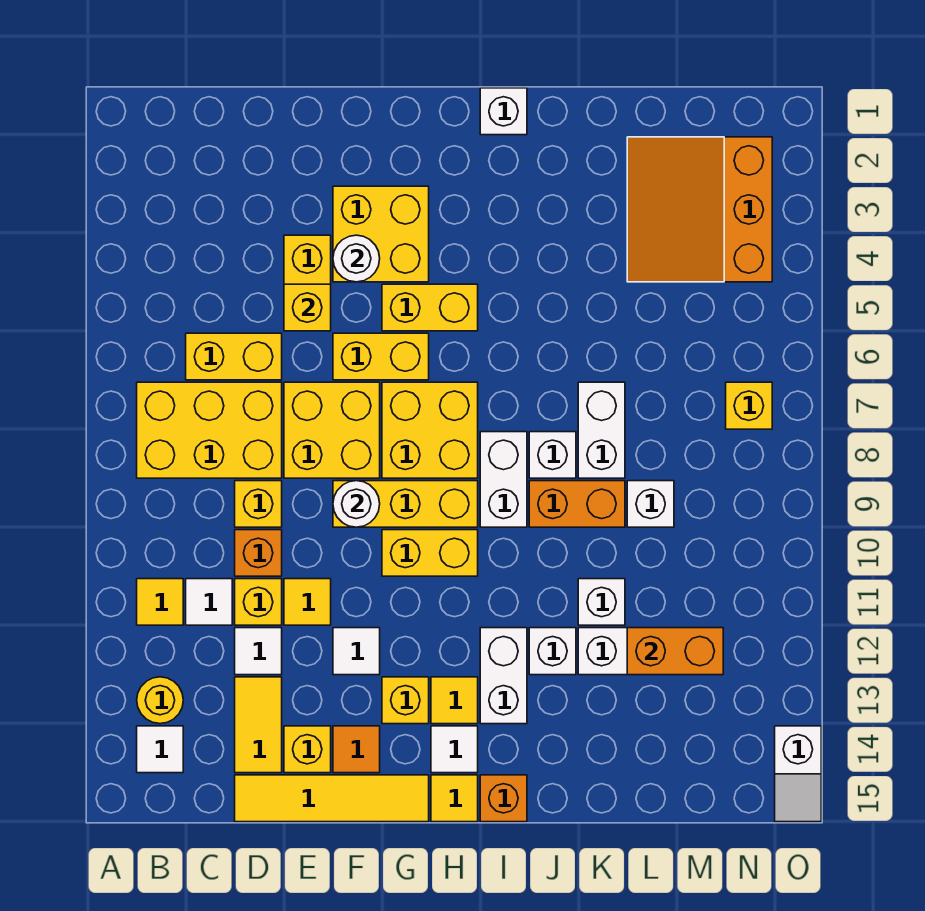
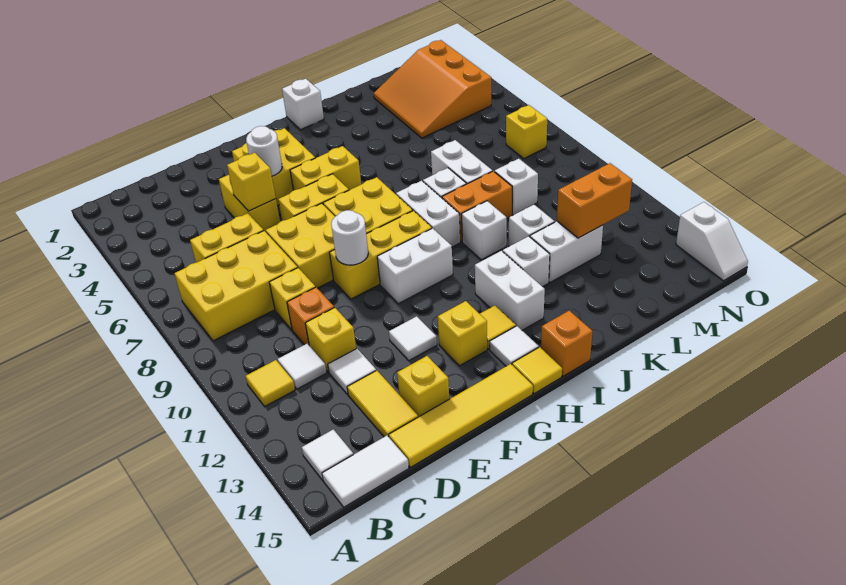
yellow 1x1 round brick [137,677,183,724] -> none
none -> white 1x2 tile [322,436,409,507]
yellow 1x1 tile [284,579,331,625] -> none
orange 1x1 tile [333,726,380,773] -> none
yellow 1x2 brick [382,530,478,576] -> white 1x2 brick [377,228,453,304]
none -> white 1x1 brick [462,201,507,260]

